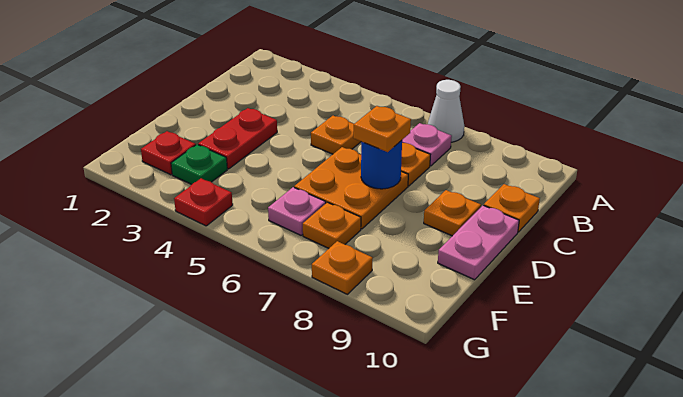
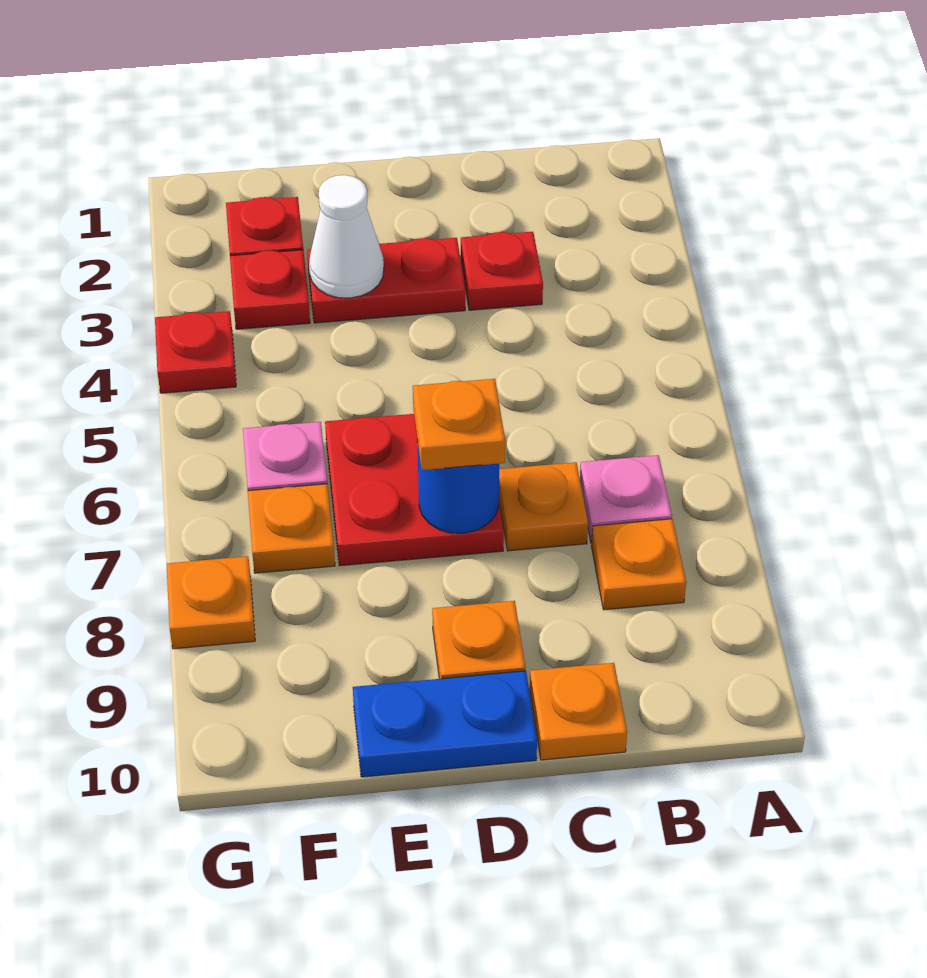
white 1x1 cone [428,80,464,142] -> white 1x1 cone moved to [309,175,384,298]
none -> red 1x1 plate [461,232,543,310]
orange 1x1 plate [311,116,361,154] -> orange 1x1 plate moved to [591,519,686,610]
orange 2x2 plate [294,147,408,229] -> red 2x2 plate [325,414,504,566]
pink 1x2 plate [438,205,519,280] -> blue 1x2 plate [353,671,537,777]
green 1x1 plate [171,145,227,184] -> red 1x1 plate [230,250,310,329]

